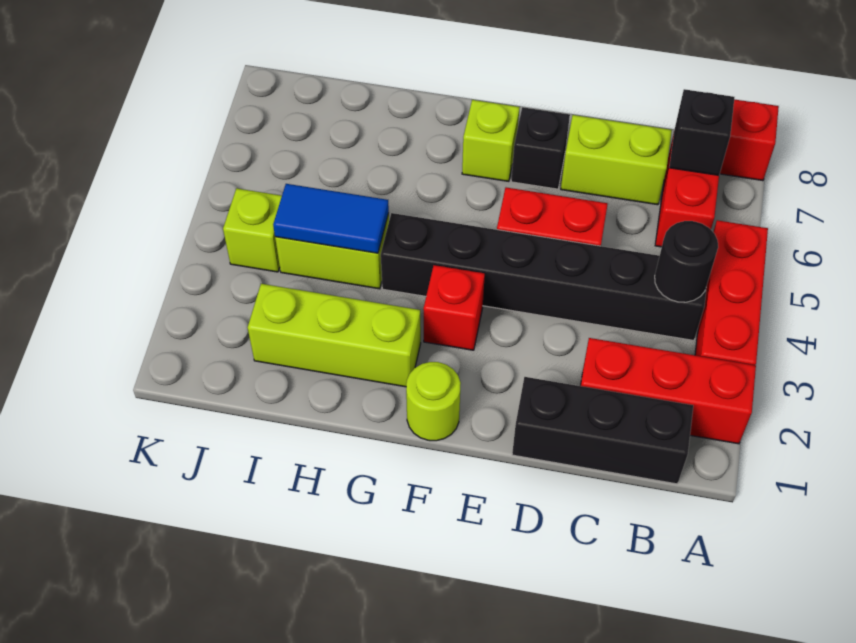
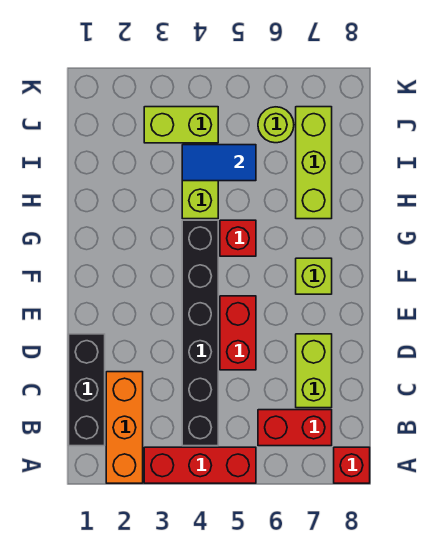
red 1x3 brick [580,338,756,444] -> orange 1x3 brick [106,372,143,483]
black 1x1 round brick [655,221,718,302] -> none
black 1x1 brick [669,89,735,175] -> none
black 1x1 brick [511,107,570,189] -> none
lime 1x1 round brick [406,362,461,441] -> lime 1x1 round brick moved to [258,107,294,143]
red 1x1 brick [423,265,485,350] -> red 1x1 brick moved to [220,220,256,256]
lime 1x3 brick [248,284,421,387] -> lime 1x3 brick moved to [296,107,332,219]
blue 1x2 tile [273,184,389,253] -> blue 1x2 tile turned to [182,145,256,181]
lime 1x1 brick [223,188,282,272] -> lime 1x2 brick [144,107,218,143]

